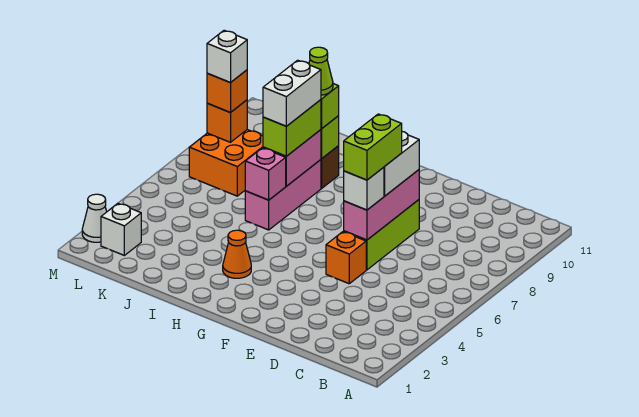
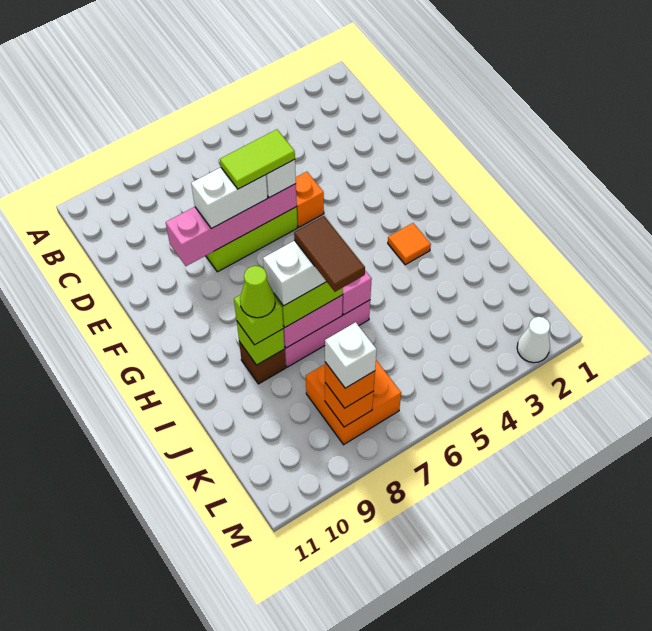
pink 1x3 brick [344,170,419,240] -> pink 1x4 brick [166,184,297,266]
lime 1x2 brick [344,114,402,180] -> lime 1x2 tile [220,129,295,189]
orange 1x1 cone [223,230,251,278] -> orange 1x1 tile [388,223,431,265]
none -> brown 1x2 tile [294,216,365,292]
white 1x1 brick [101,204,141,255] -> none

